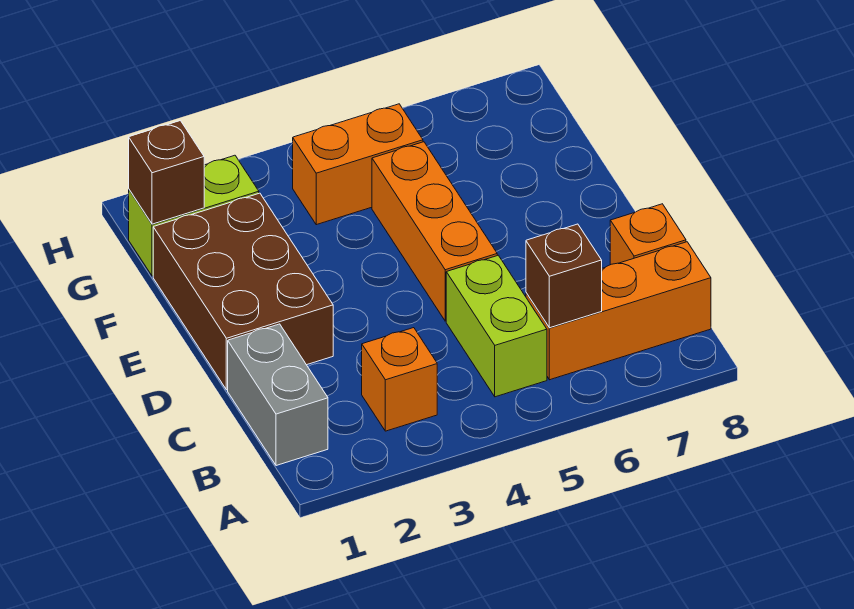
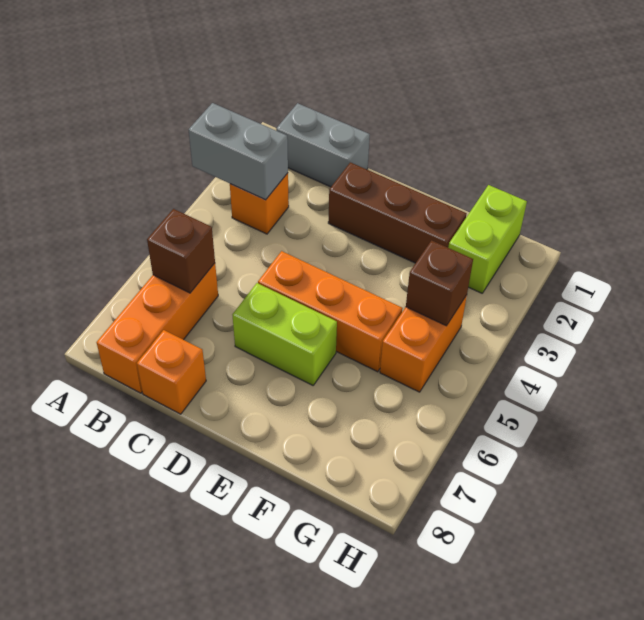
none -> grey 1x2 brick [189,103,288,200]
lime 1x2 brick [446,255,547,397] -> lime 1x2 brick moved to [233,283,337,385]
brown 2x3 brick [153,193,333,390] -> brown 1x3 brick [328,162,467,263]
brown 1x1 brick [129,121,204,224] -> brown 1x1 brick moved to [406,240,473,326]

